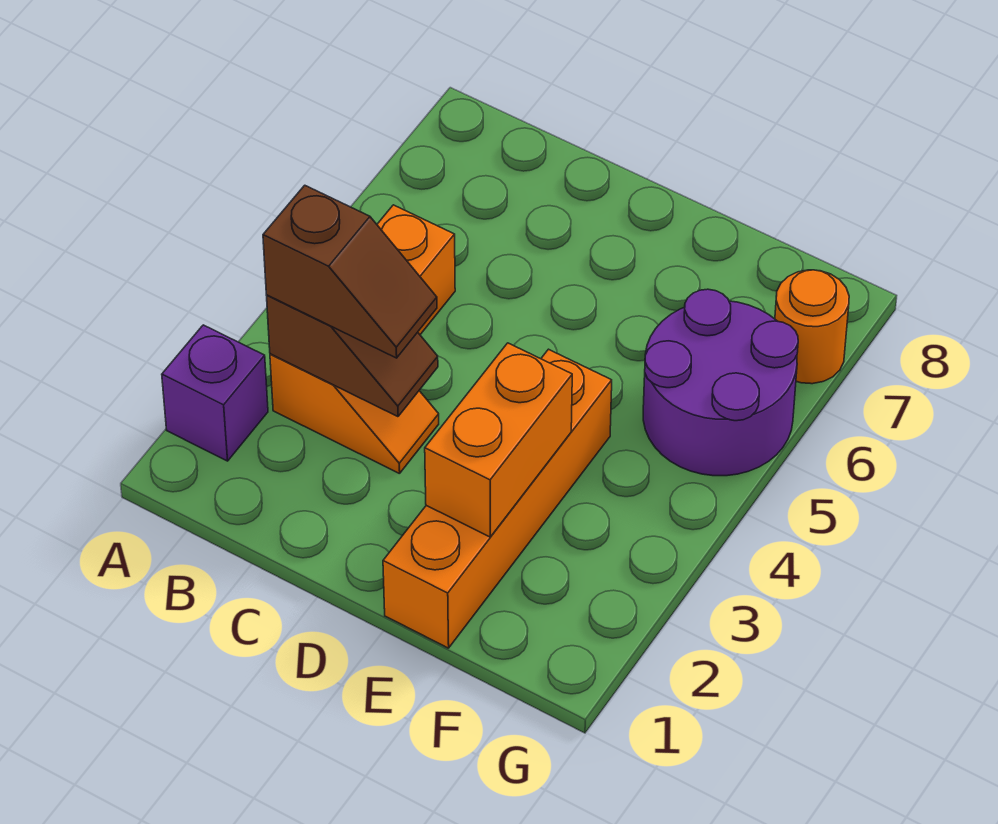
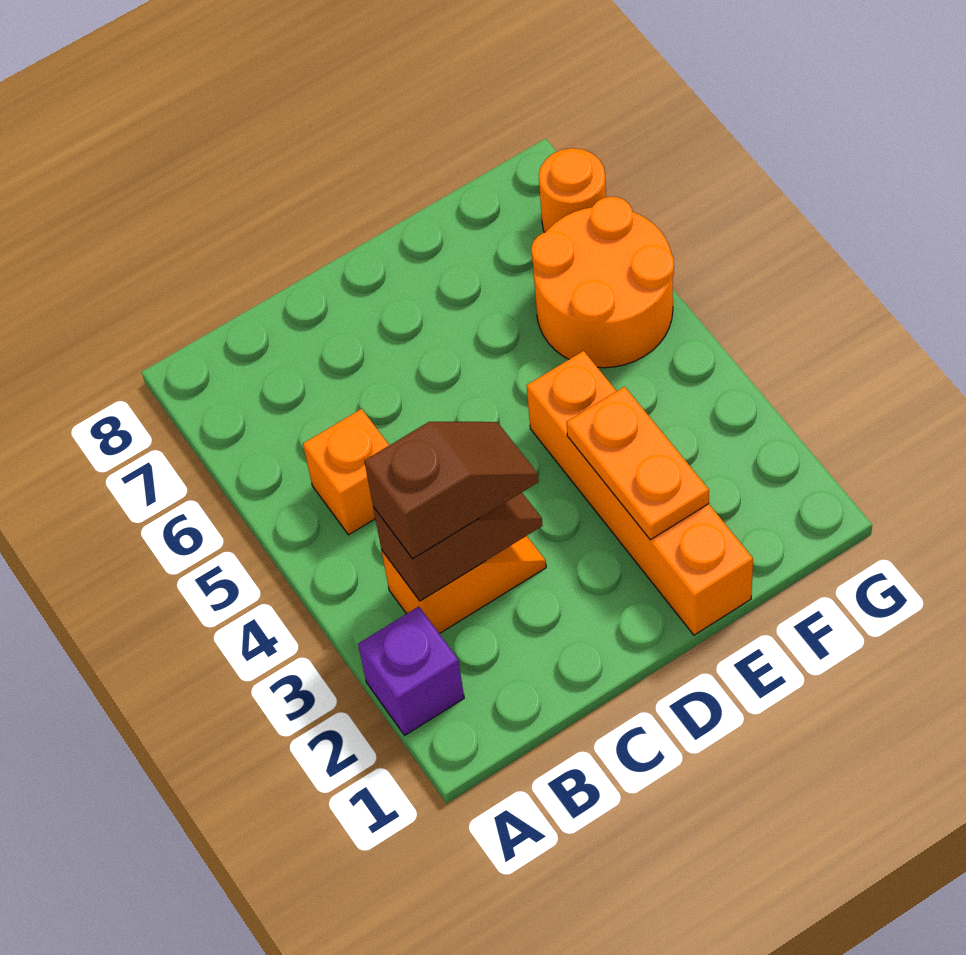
orange 1x2 brick [425,343,572,537] -> orange 1x2 plate [566,387,709,540]
purple 2x2 round brick [643,289,798,476] -> orange 2x2 round brick [531,197,674,368]

